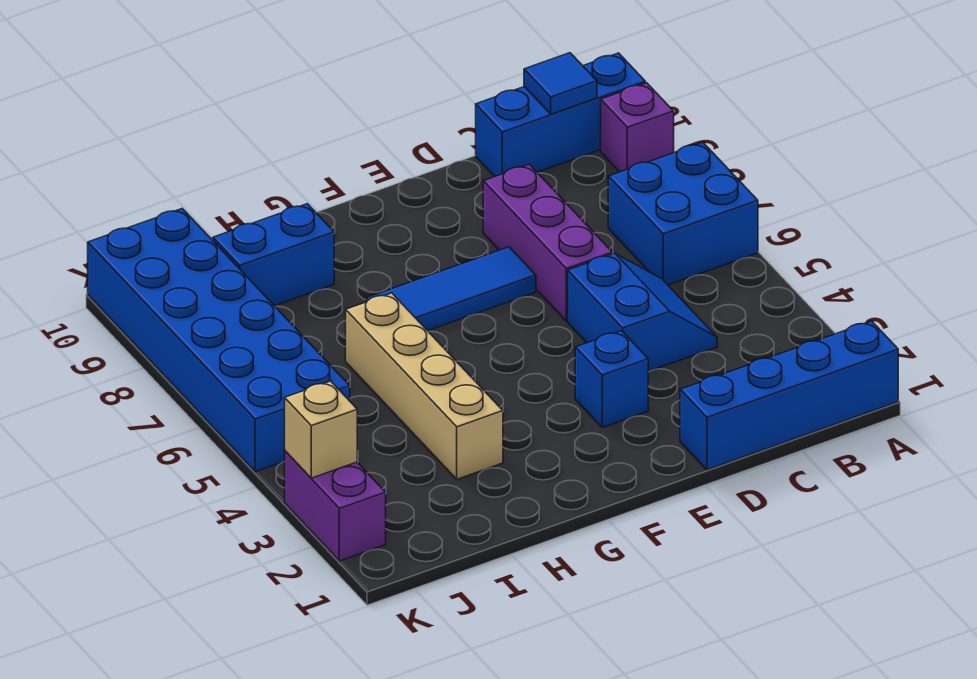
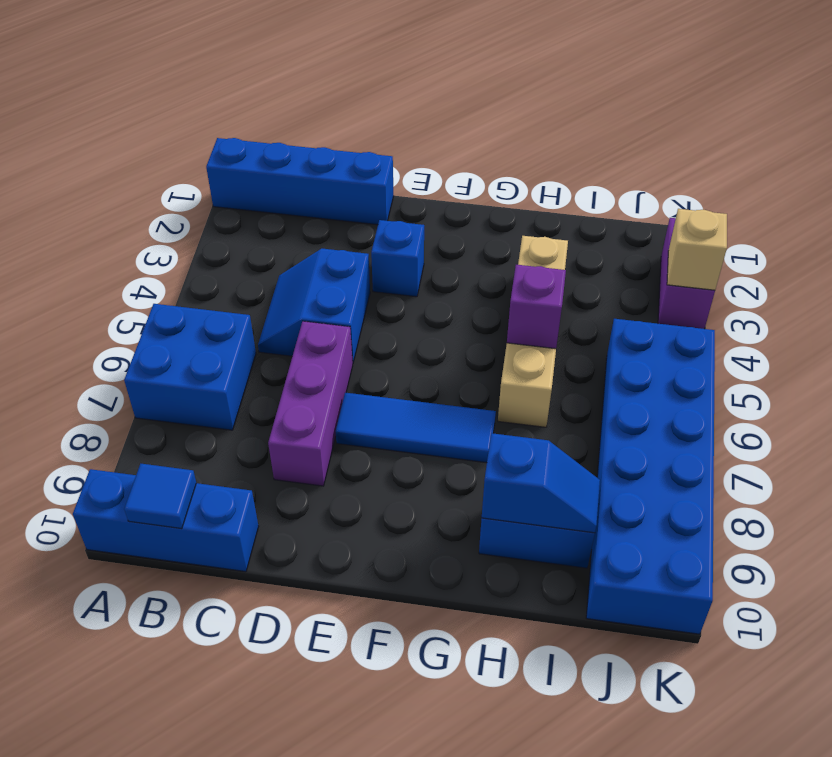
purple 1x1 brick [601,83,674,172] -> purple 1x1 brick moved to [507,265,566,349]
none -> blue 1x2 slope [482,433,600,533]

